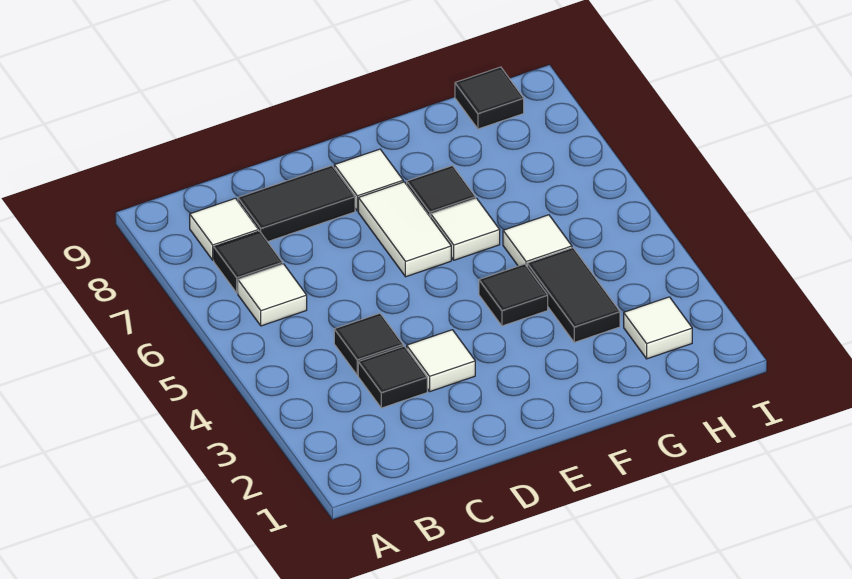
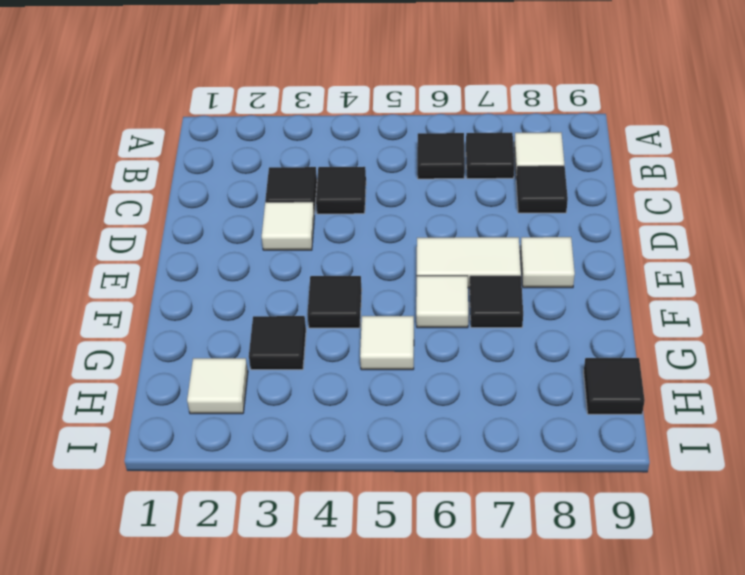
white 1x1 tile [238,264,307,326] -> black 1x1 tile [417,133,465,179]
black 1x2 tile [238,166,355,242] -> black 1x1 tile [516,166,568,213]
black 1x2 tile [527,248,620,342] -> black 1x1 tile [249,316,306,370]

